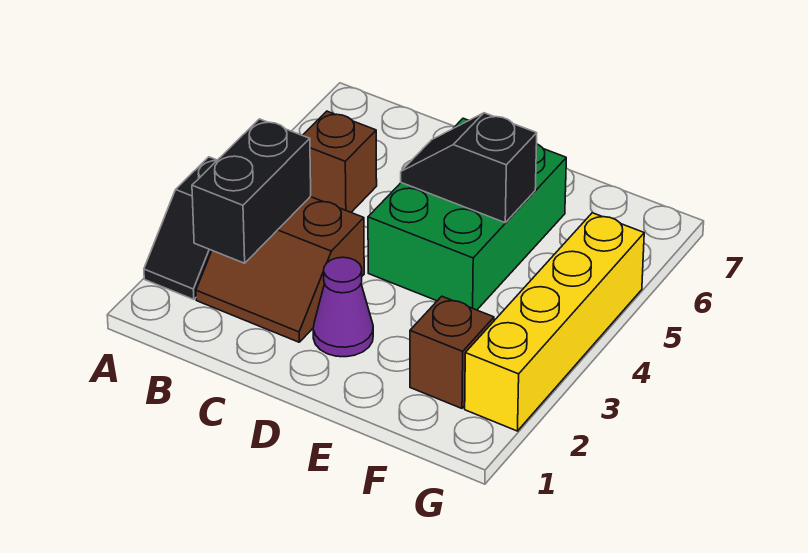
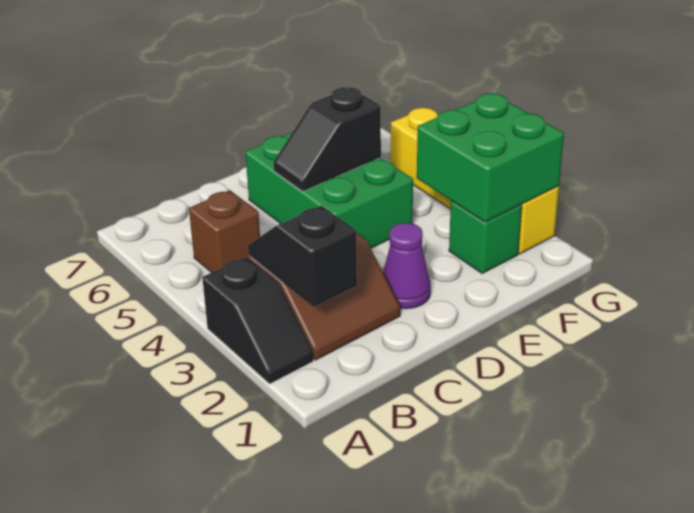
black 1x2 brick [192,119,311,263] -> black 1x2 slope [248,205,357,307]
brown 1x1 brick [410,296,494,408] -> green 1x1 brick [449,201,522,273]
none -> green 2x2 brick [417,94,564,222]

